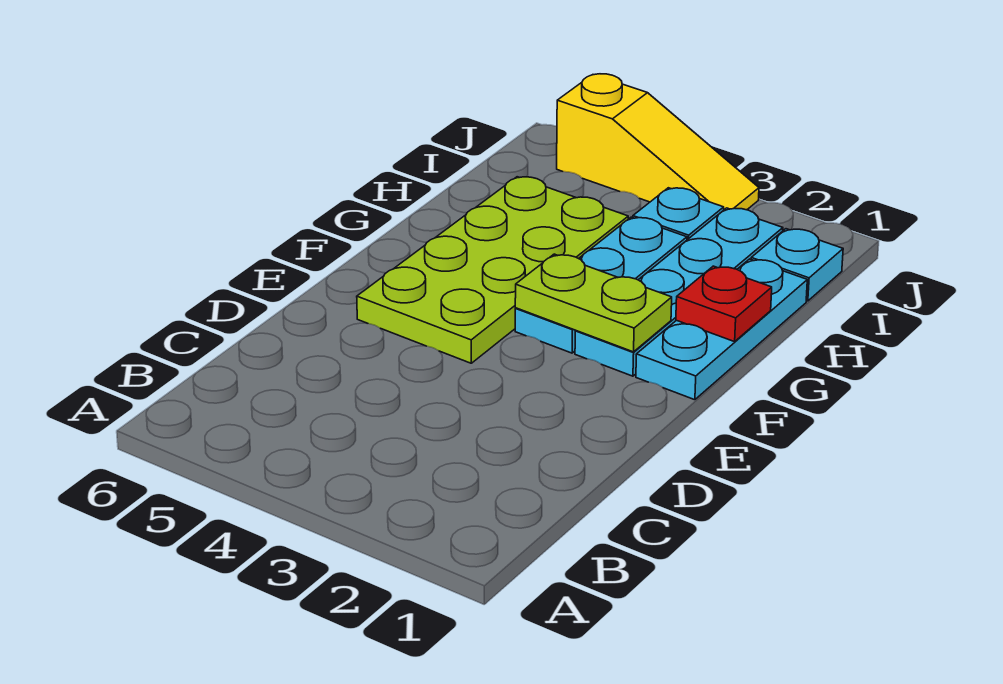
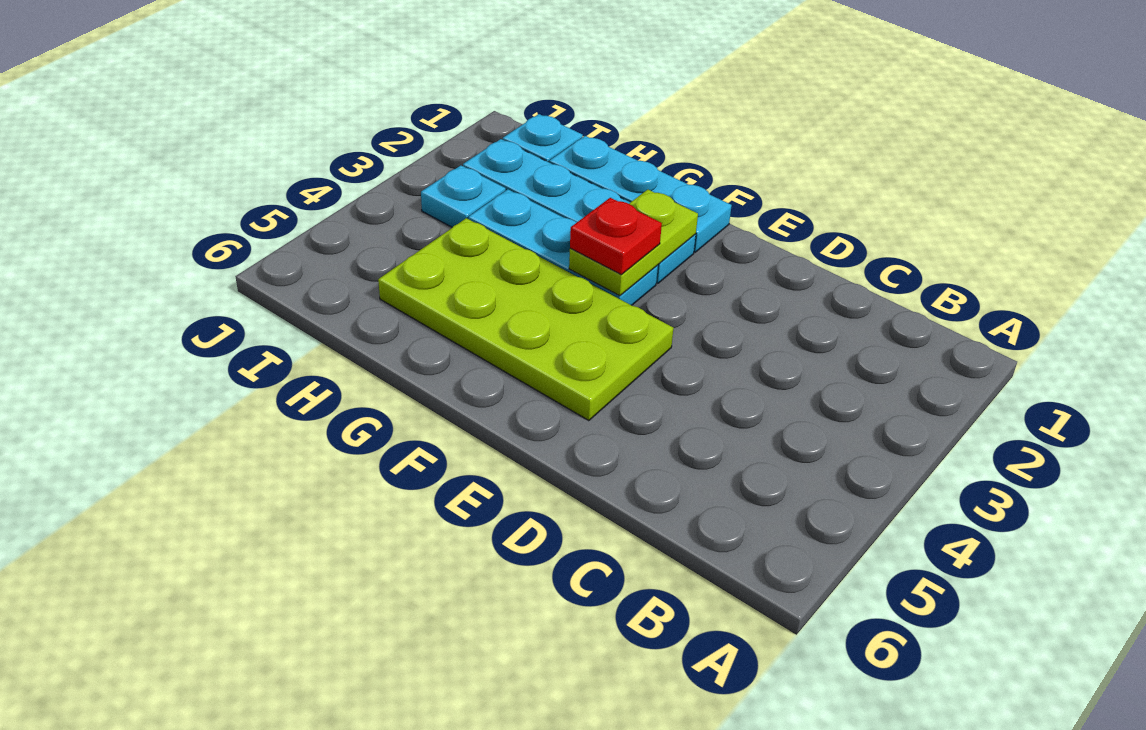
red 1x1 plate [676,266,772,342] -> red 1x1 plate moved to [570,198,662,275]
yellow 1x3 slope [557,74,759,210] -> none

